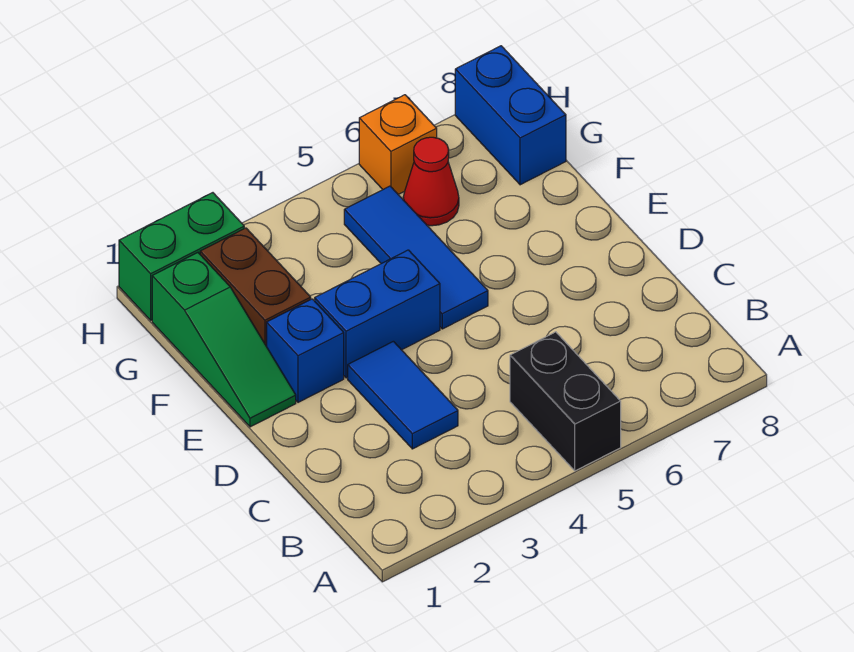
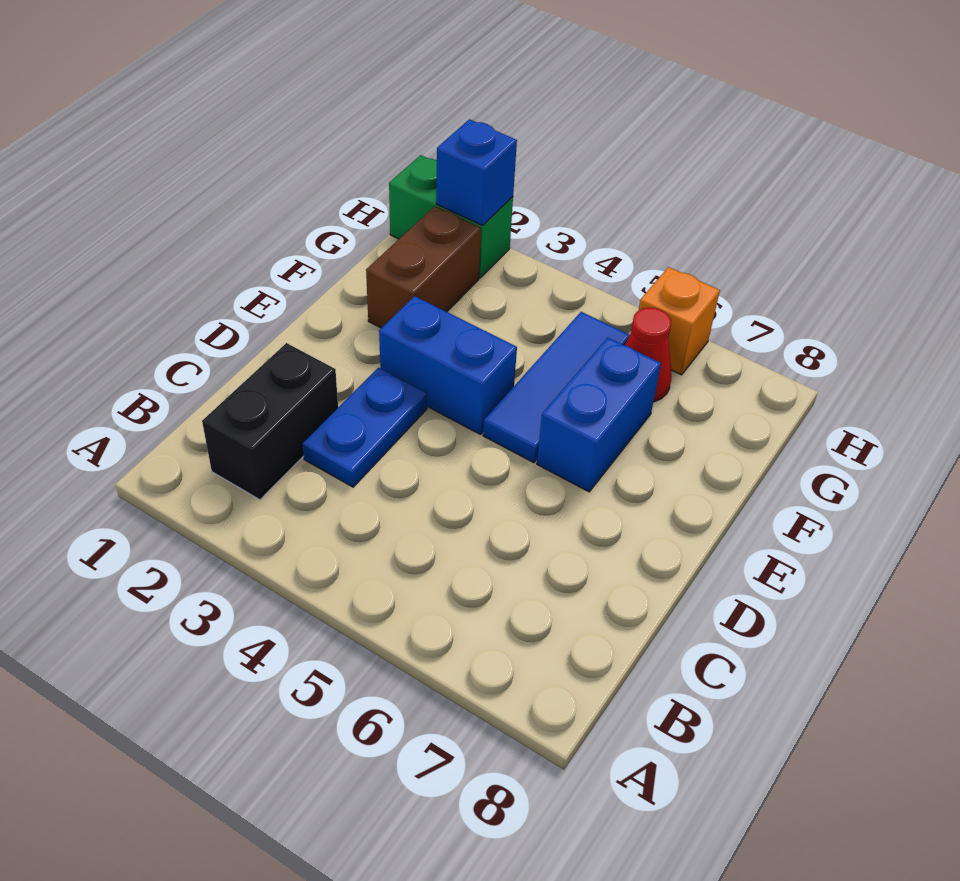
black 1x2 brick [510,332,621,471] -> black 1x2 brick moved to [202,343,338,500]
blue 1x2 tile [348,341,458,449] -> blue 1x2 plate [302,368,427,487]
green 1x3 slope [152,253,296,427] -> none
blue 1x1 brick [267,299,344,402] -> blue 1x1 brick moved to [436,119,517,225]
blue 1x2 brick [455,46,566,185] -> blue 1x2 brick moved to [537,338,661,492]

